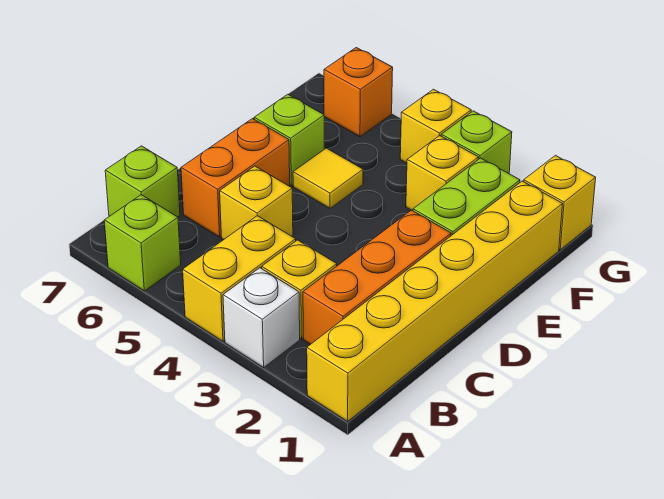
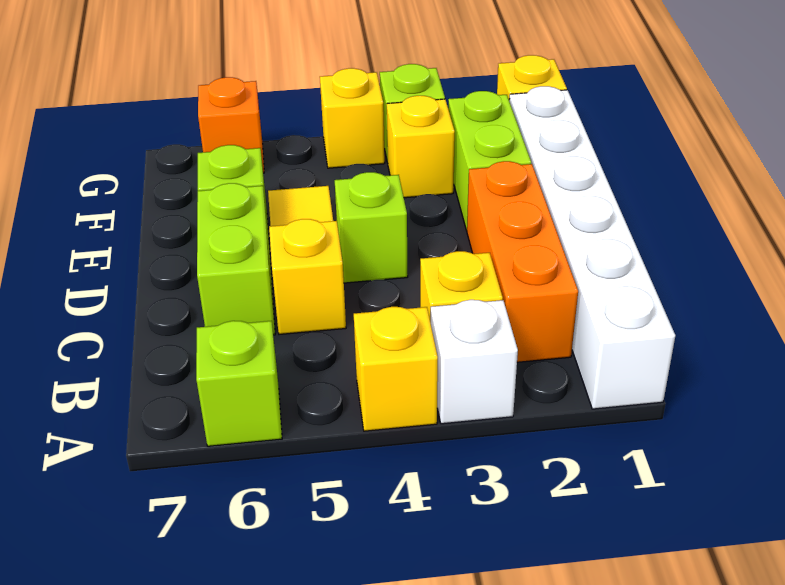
yellow 1x6 brick [307,181,563,421] -> white 1x6 brick [509,86,675,409]
yellow 1x2 brick [183,216,296,341] -> yellow 1x1 brick [354,307,438,431]
lime 1x1 brick [105,146,180,217] -> lime 1x1 brick moved to [335,172,408,283]
orange 1x2 brick [181,118,290,237] -> lime 1x2 brick [197,183,275,335]

